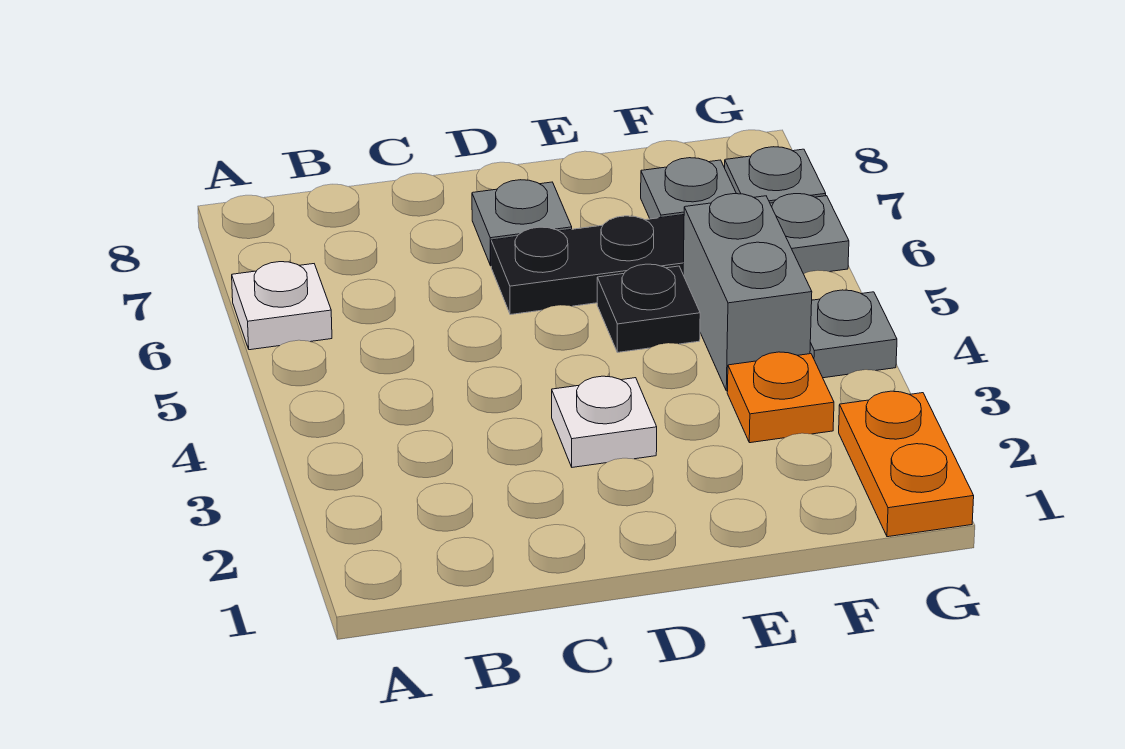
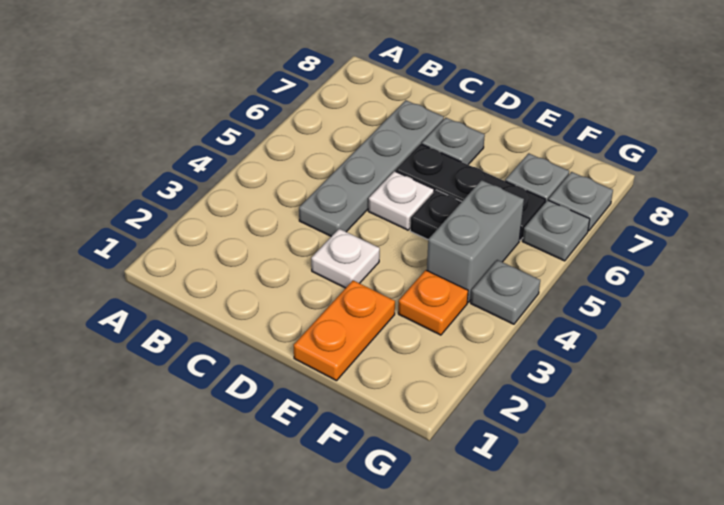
white 1x1 plate [232,262,332,350] -> white 1x1 plate moved to [368,171,434,230]
none -> grey 1x4 plate [299,100,444,236]
orange 1x2 plate [839,391,974,537] -> orange 1x2 plate moved to [294,280,395,381]

